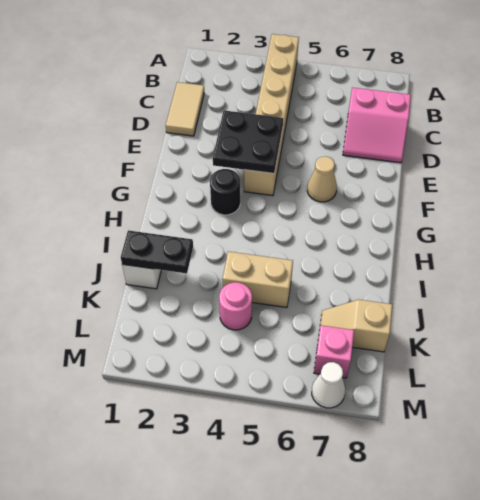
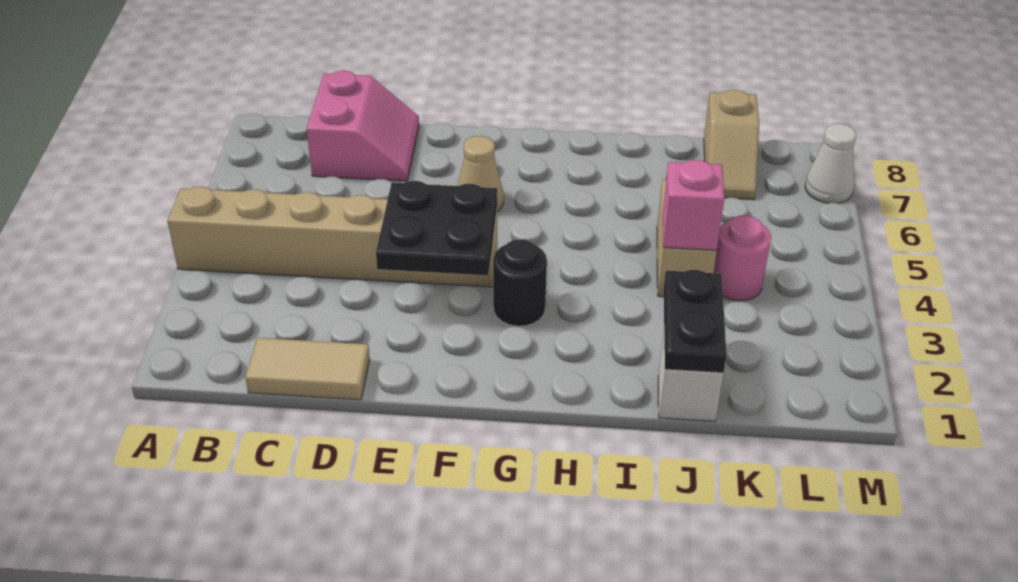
pink 1x1 brick [314,325,354,378] -> pink 1x1 brick moved to [663,160,724,250]

